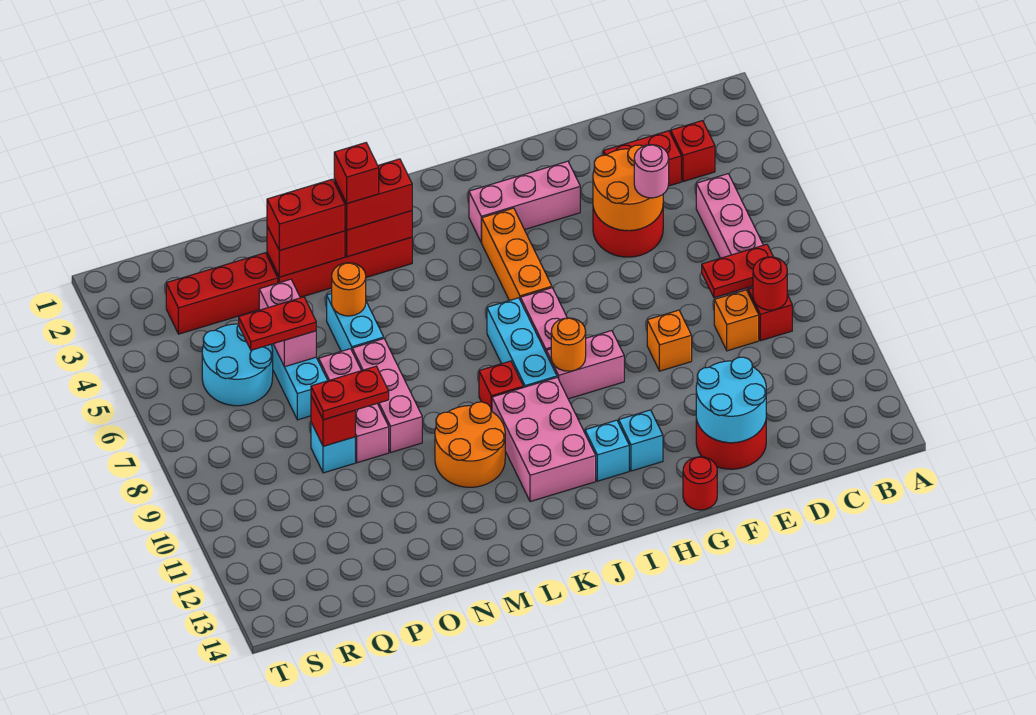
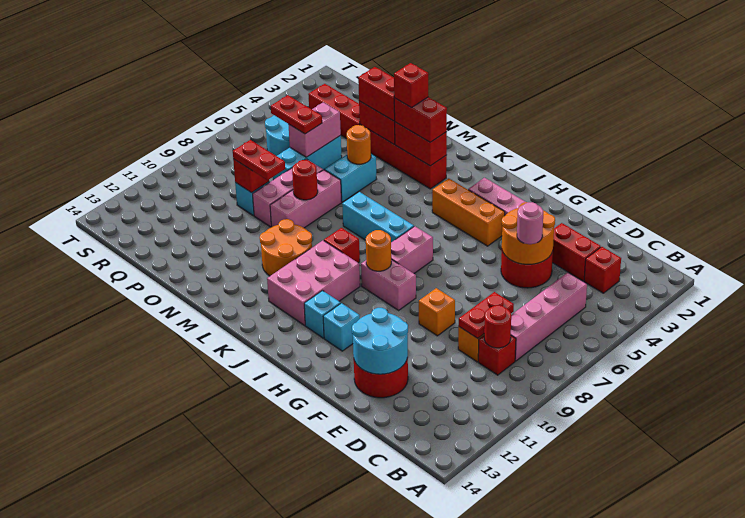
red 1x2 plate [702,244,773,298] -> red 1x2 plate turned to [458,292,514,338]
red 1x1 round brick [683,457,717,510] -> red 1x1 round brick moved to [292,160,318,200]
orange 1x3 brick [481,208,552,301] -> orange 1x3 brick turned to [432,179,505,246]
cyan 1x3 brick [487,298,557,387] -> cyan 1x3 brick turned to [342,192,414,242]

